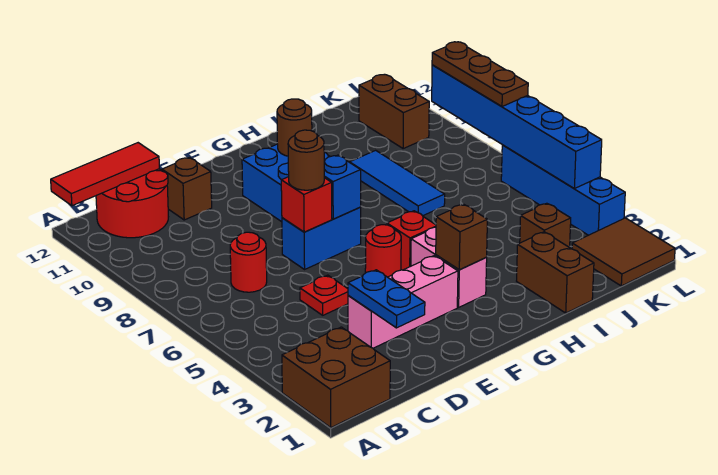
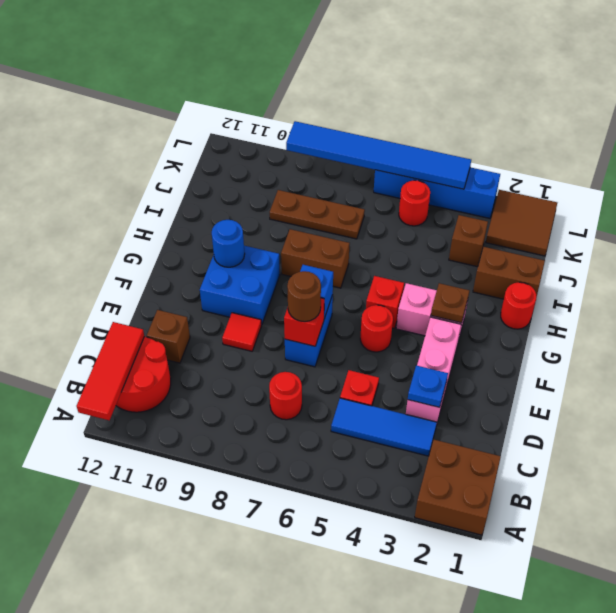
blue 1x2 plate [348,270,425,328] -> blue 1x1 plate [408,366,448,407]
none -> red 1x1 tile [222,313,261,351]
brown 1x1 brick [436,204,487,270] -> brown 1x1 plate [431,283,469,323]
brown 1x1 round brick [277,99,312,156] -> blue 1x1 round brick [212,220,245,267]
none -> red 1x1 round brick [501,282,536,329]
blue 1x3 tile [350,150,445,216] -> blue 1x3 tile moved to [331,398,437,456]
none -> red 1x1 round brick [399,180,430,226]
brown 1x2 brick [359,74,429,149] -> brown 1x2 brick moved to [281,229,350,288]
blue 1x6 brick [432,65,602,189] -> blue 1x6 tile [286,121,471,189]
brown 1x3 plate [432,42,528,107] -> brown 1x3 plate moved to [270,190,365,239]

